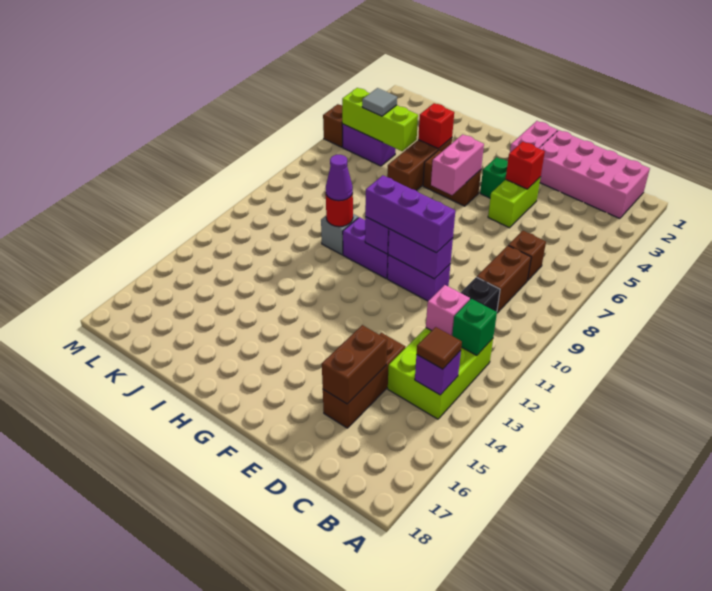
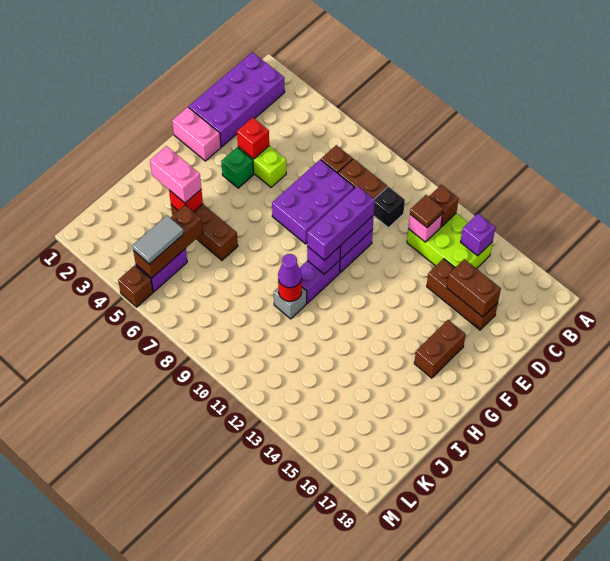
pink 2x4 brick [539,130,650,219] -> purple 2x4 brick [189,52,285,147]
green 1x1 brick [452,299,497,356] -> brown 1x1 brick [429,185,459,227]
brown 1x1 tile [417,327,462,369] -> brown 1x1 tile moved to [410,195,443,228]
none -> purple 2x3 brick [272,160,354,244]
brown 1x2 brick [423,150,481,206] -> brown 1x2 brick moved to [414,320,466,378]
pink 1x2 brick [431,134,484,195] -> pink 1x2 brick moved to [150,146,201,203]
lime 1x3 brick [342,88,418,151] -> brown 1x3 brick [133,205,203,278]
grey 1x1 tile [362,88,397,116] -> grey 1x2 tile [132,216,184,264]

